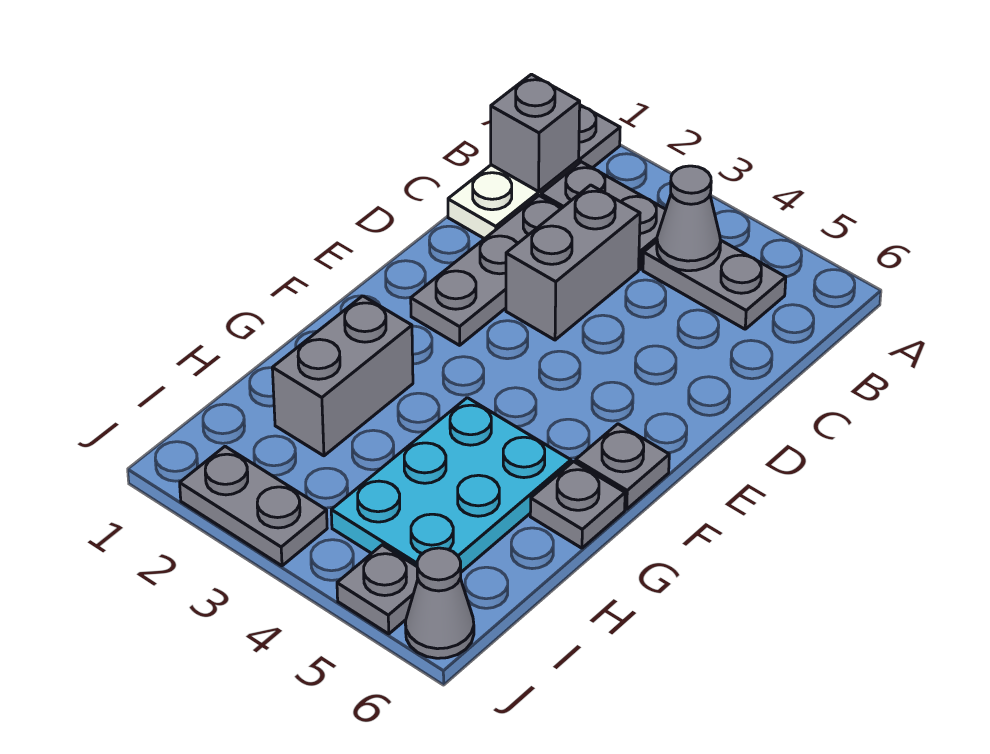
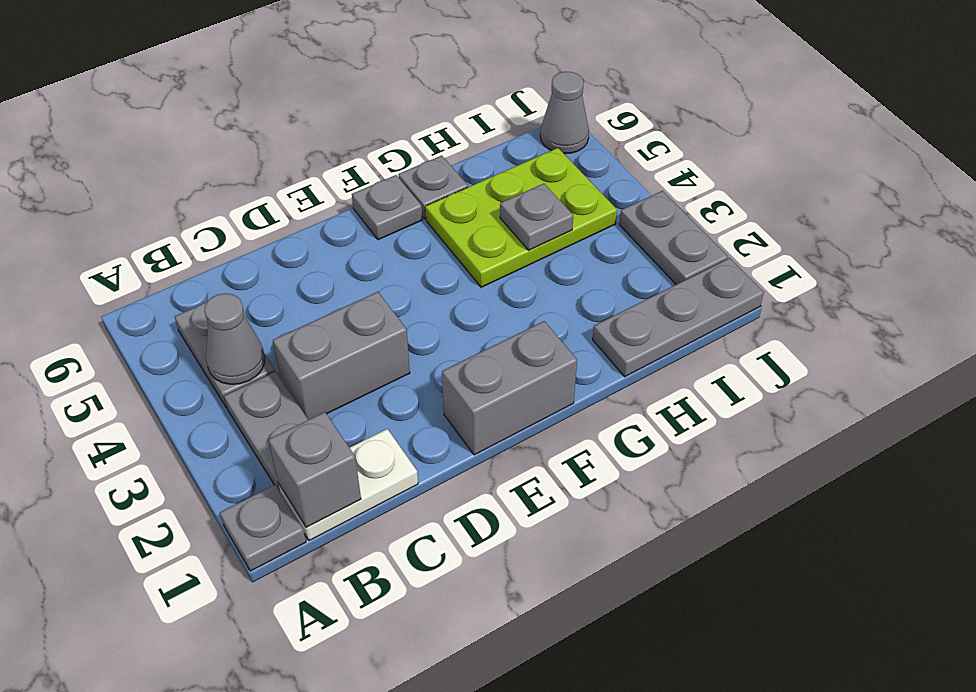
grey 1x3 plate [411,196,561,345] -> grey 1x3 plate moved to [593,258,764,377]
grey 1x2 brick [272,296,413,456] -> grey 1x2 brick moved to [442,321,577,455]
cyan 2x3 plate [331,398,571,572] -> lime 2x3 plate [425,148,617,287]
grey 1x1 plate [337,545,418,634] -> grey 1x1 plate moved to [500,184,573,250]

